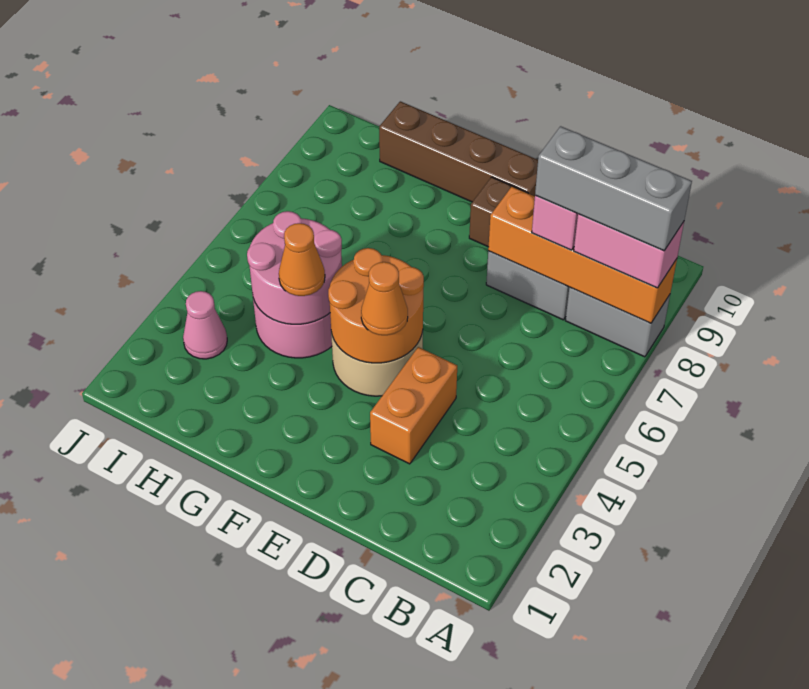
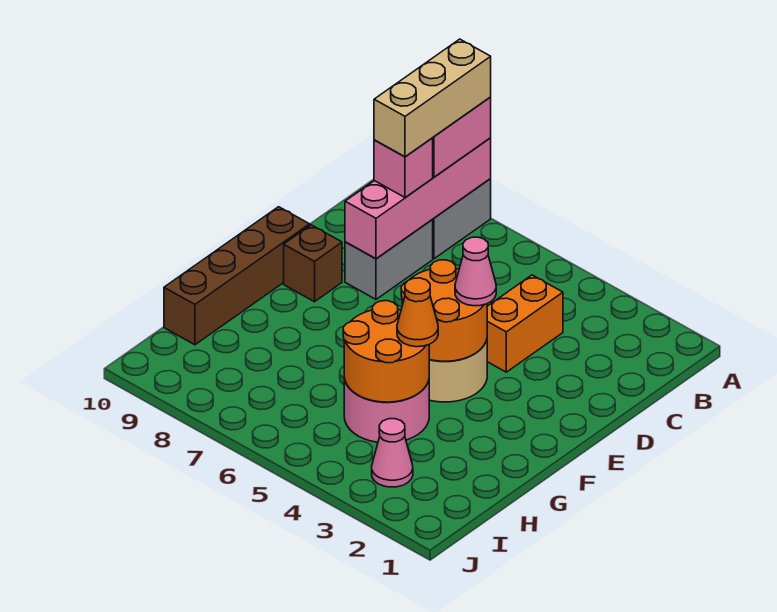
orange 1x4 brick [488,187,677,323] -> pink 1x4 brick [345,138,491,259]
grey 1x3 brick [535,126,692,251] -> tan 1x3 brick [374,39,491,157]
orange 1x2 brick [370,347,457,464] -> orange 1x2 brick turned to [487,275,563,372]
orange 1x1 cone [361,262,408,335] -> pink 1x1 cone [455,237,496,306]
pink 2x2 round brick [247,211,342,324] -> orange 2x2 round brick [343,301,429,402]

